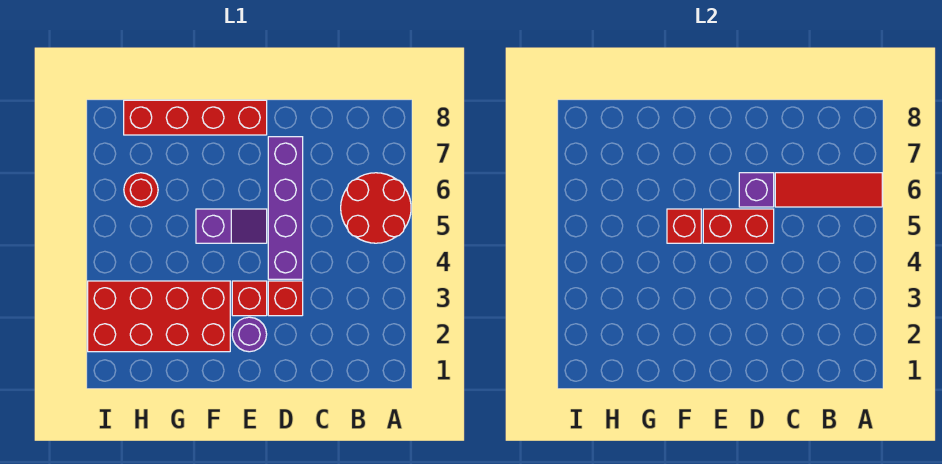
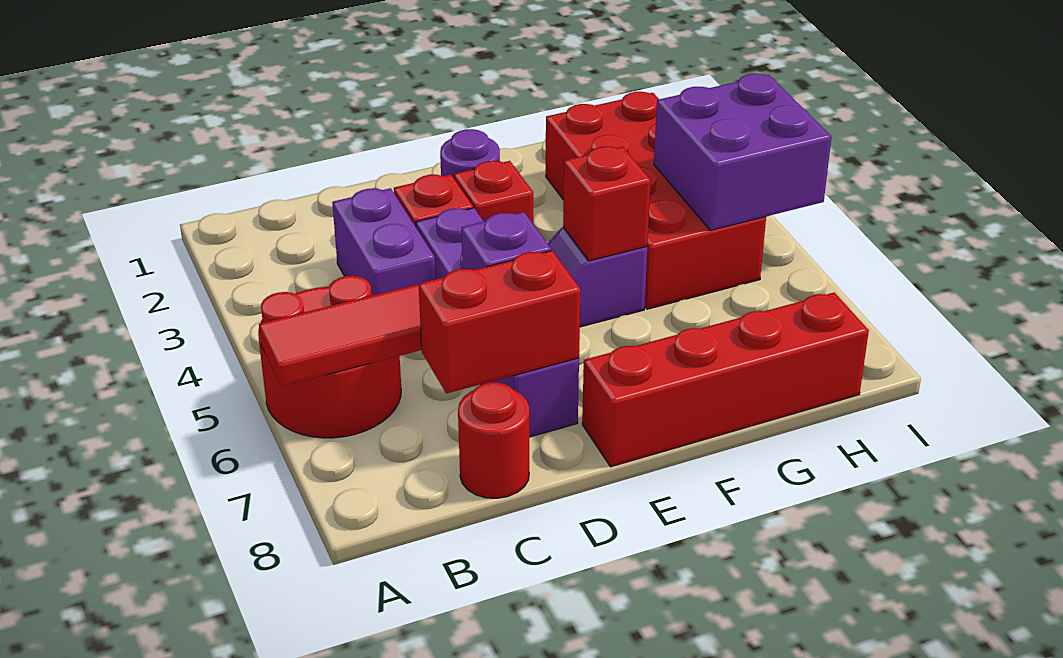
none -> purple 1x2 brick [332,188,436,295]
red 1x2 brick [703,209,774,243] -> red 1x2 brick moved to [419,251,581,393]
red 2x4 brick [88,281,230,352] -> red 2x4 brick turned to [546,92,766,309]
none -> purple 2x2 brick [654,74,832,230]
red 1x1 round brick [124,173,158,207] -> red 1x1 round brick moved to [458,382,529,498]

